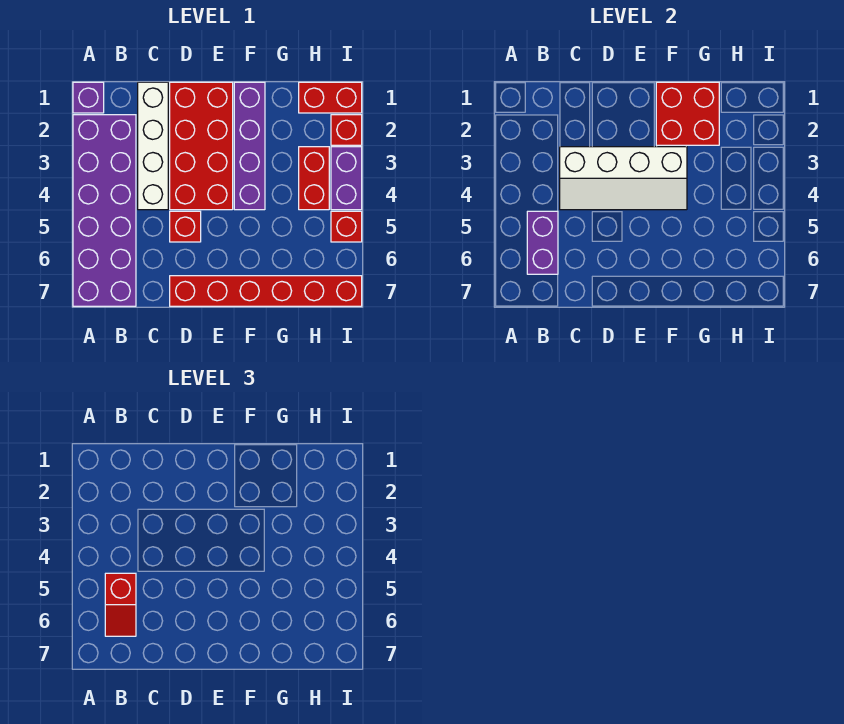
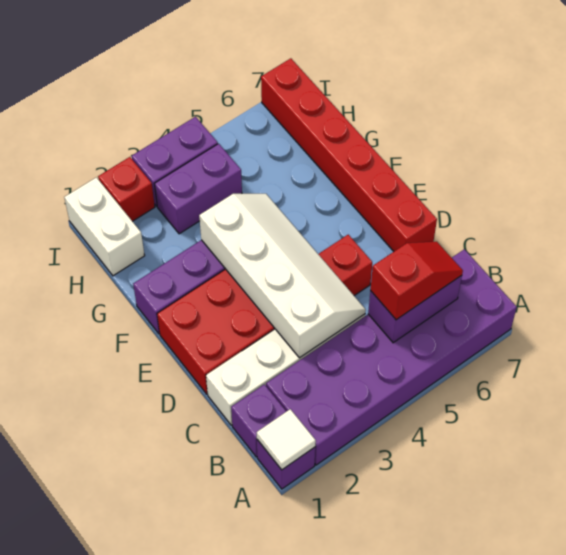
none -> white 1x1 tile [257,409,316,470]
none -> purple 1x1 brick [231,384,286,457]
red 2x2 brick [656,82,719,145] -> none
red 1x2 brick [299,82,362,113] -> white 1x2 brick [64,177,145,276]
red 1x2 brick [299,147,329,210] -> purple 1x2 brick [155,144,242,234]
red 1x1 brick [331,211,362,242] -> none

